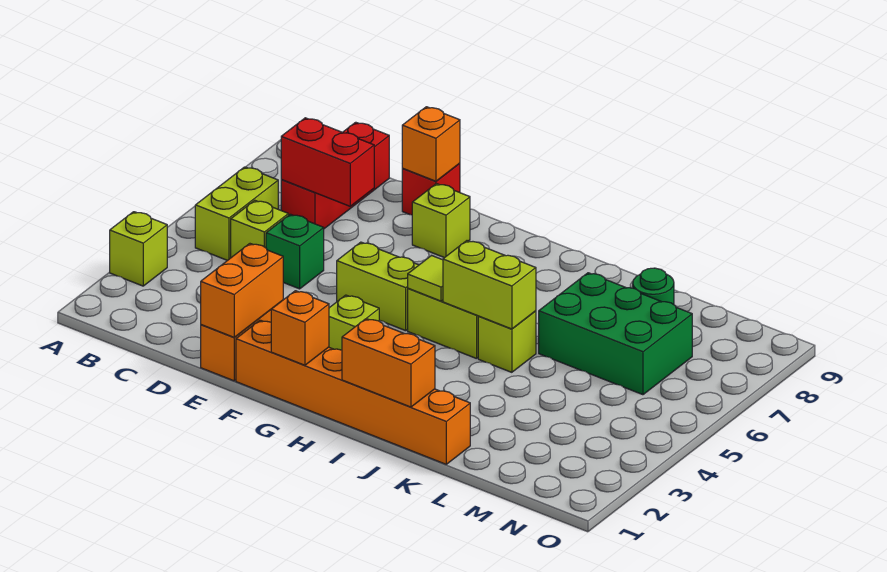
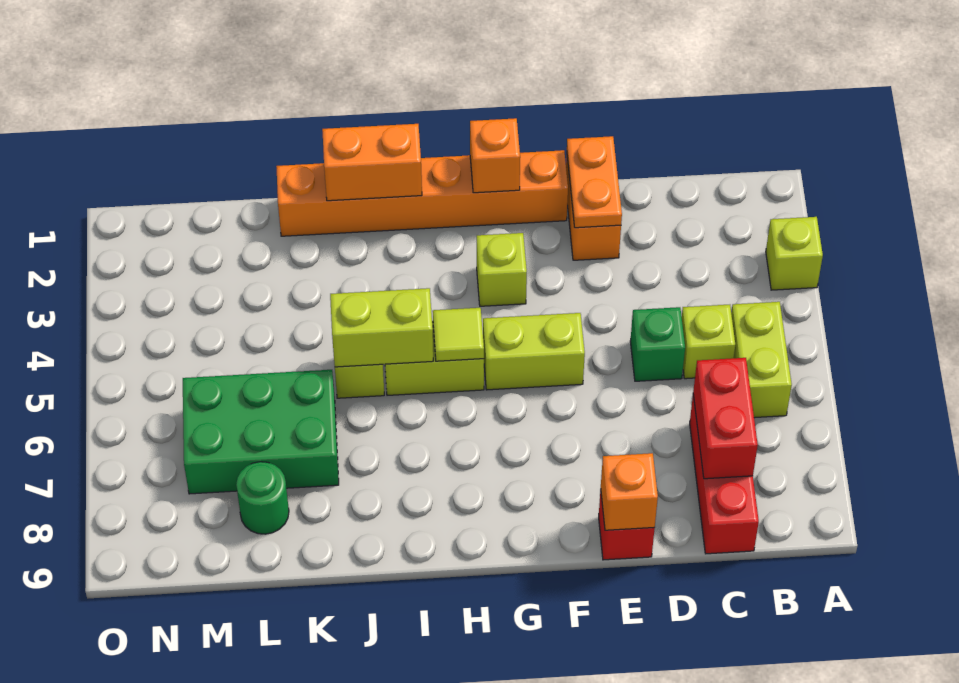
red 1x2 brick [281,118,374,206] -> red 1x2 brick turned to [693,358,758,479]
orange 1x2 brick [201,244,283,337] -> orange 1x2 plate [567,136,622,228]
lime 1x1 brick [412,184,470,258] -> none

